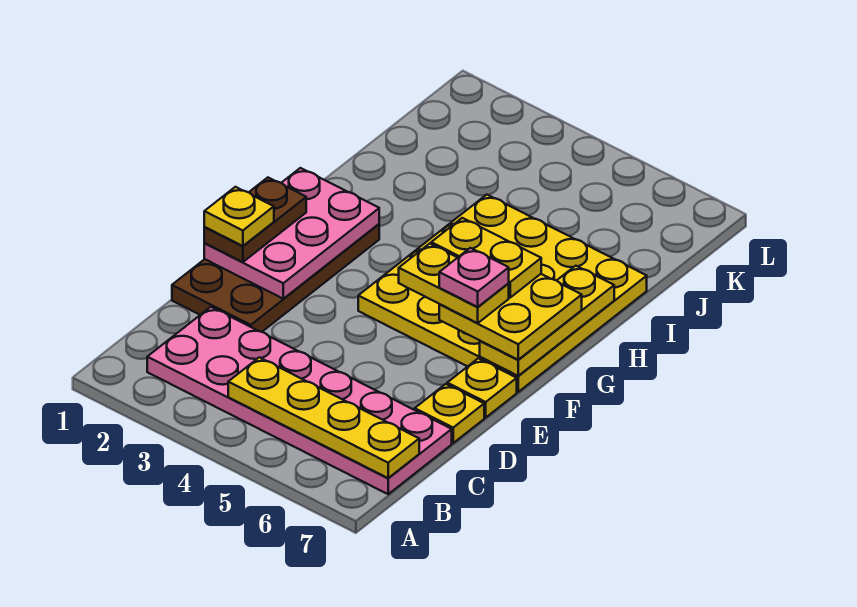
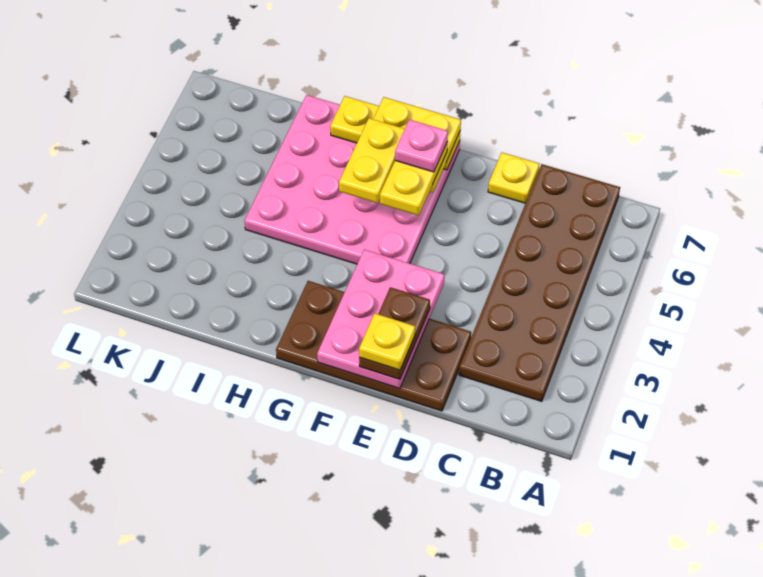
pink 2x6 plate [147,307,452,494] -> brown 2x6 plate [459,164,620,401]
yellow 1x4 plate [228,357,419,478] -> none
pink 2x3 plate [204,168,379,299] -> pink 2x3 plate turned to [317,250,444,389]
brown 1x2 plate [204,178,306,262] -> brown 1x2 plate turned to [359,287,430,379]
yellow 1x1 plate [447,358,517,417] -> none
yellow 4x4 plate [358,195,647,392] -> pink 4x4 plate [244,95,460,264]

